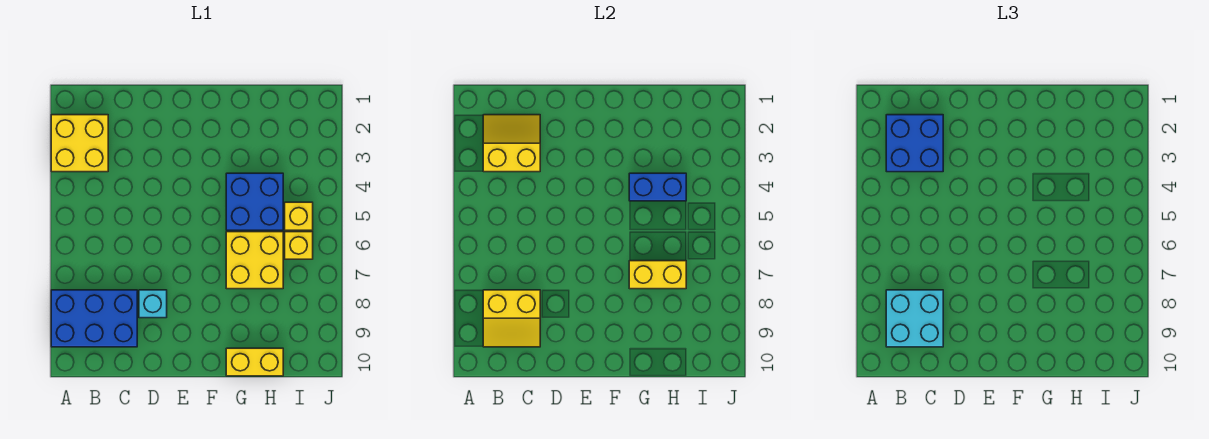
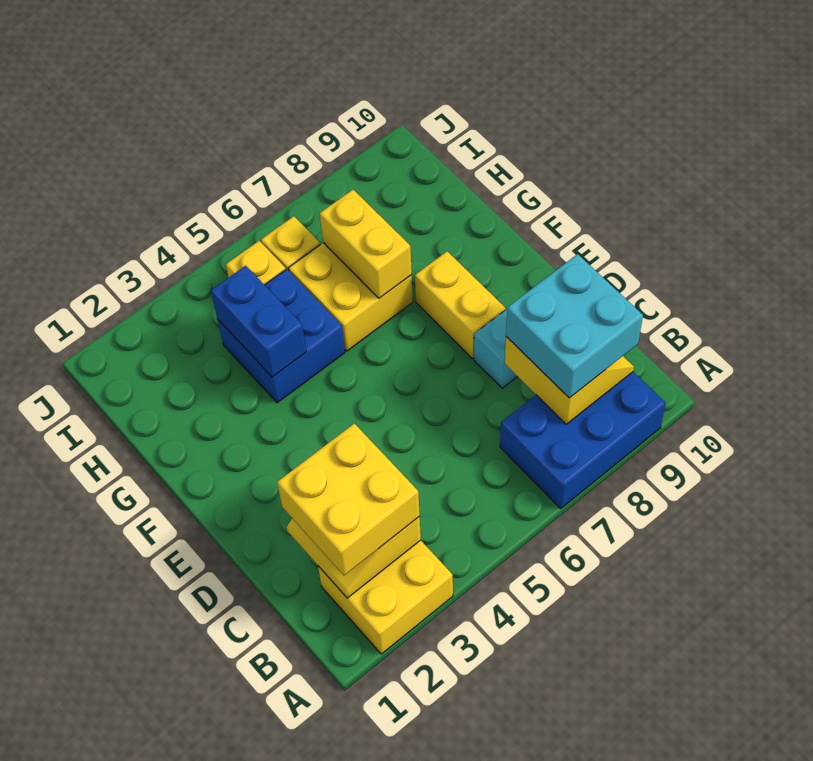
blue 2x3 brick [51,290,137,347] -> blue 2x3 brick turned to [500,372,666,508]
blue 2x2 brick [886,115,943,172] -> yellow 2x2 brick [277,423,420,575]
yellow 1x2 brick [226,348,283,376] -> yellow 1x2 brick moved to [415,251,505,359]

